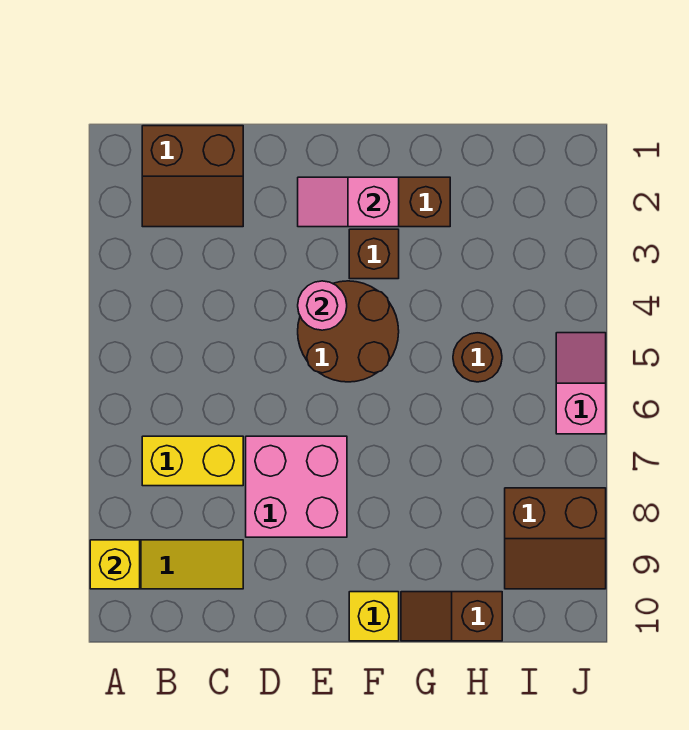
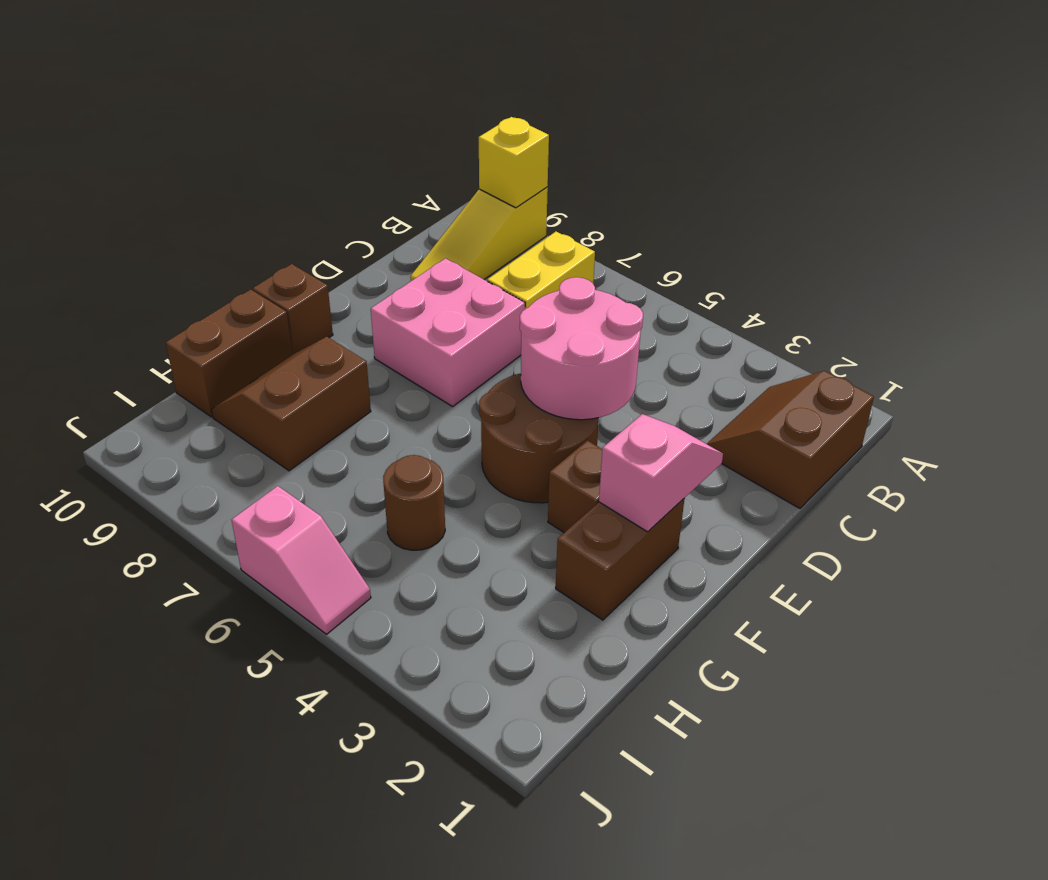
pink 1x1 round brick [298,281,347,330] -> pink 2x2 round brick [520,277,643,420]
yellow 1x1 brick [349,592,399,641] -> brown 1x1 brick [253,264,333,355]
brown 1x2 slope [401,592,502,641] -> brown 1x2 brick [166,289,292,417]
brown 2x2 slope [505,488,606,589] -> brown 2x2 slope moved to [211,337,371,471]

